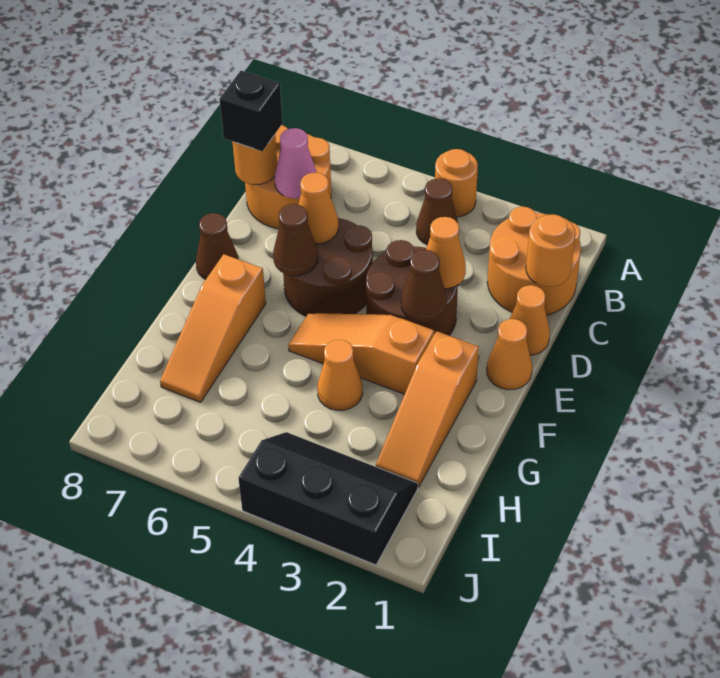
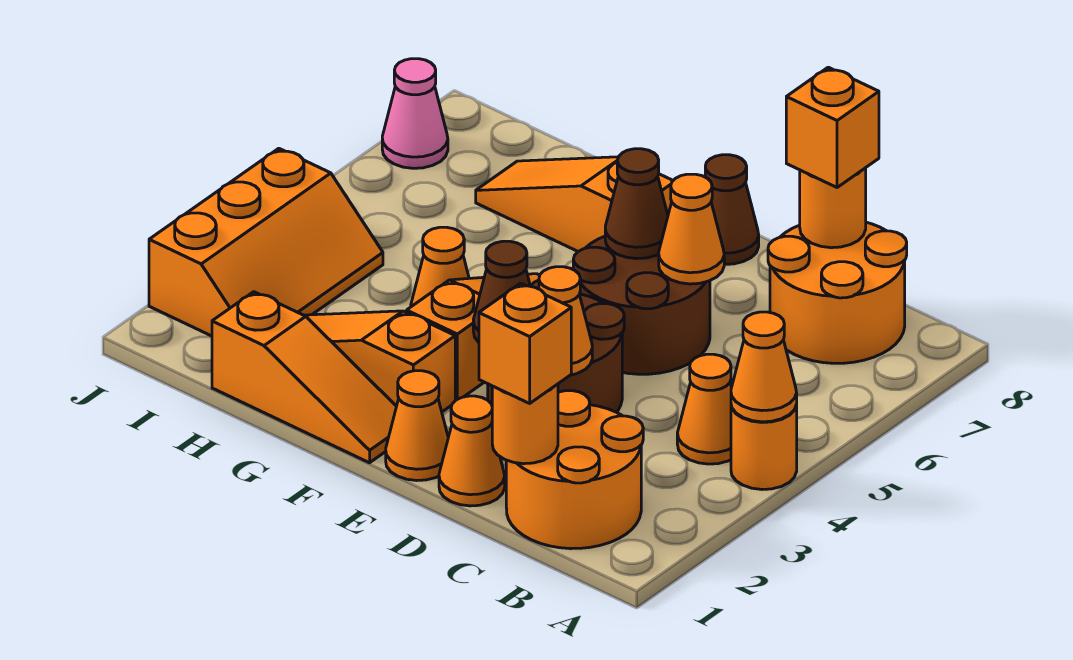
none -> orange 1x1 cone [731,312,797,422]
brown 1x1 cone [416,178,458,245] -> orange 1x1 cone [677,354,732,464]
none -> orange 1x1 brick [479,283,571,403]
pink 1x1 cone [275,128,317,198] -> pink 1x1 cone moved to [382,59,448,168]
black 1x1 brick [220,71,283,151] -> orange 1x1 brick [786,67,879,187]
none -> orange 1x3 slope [212,292,397,463]
black 2x3 slope [238,432,418,565] -> orange 2x3 slope [149,148,383,336]

